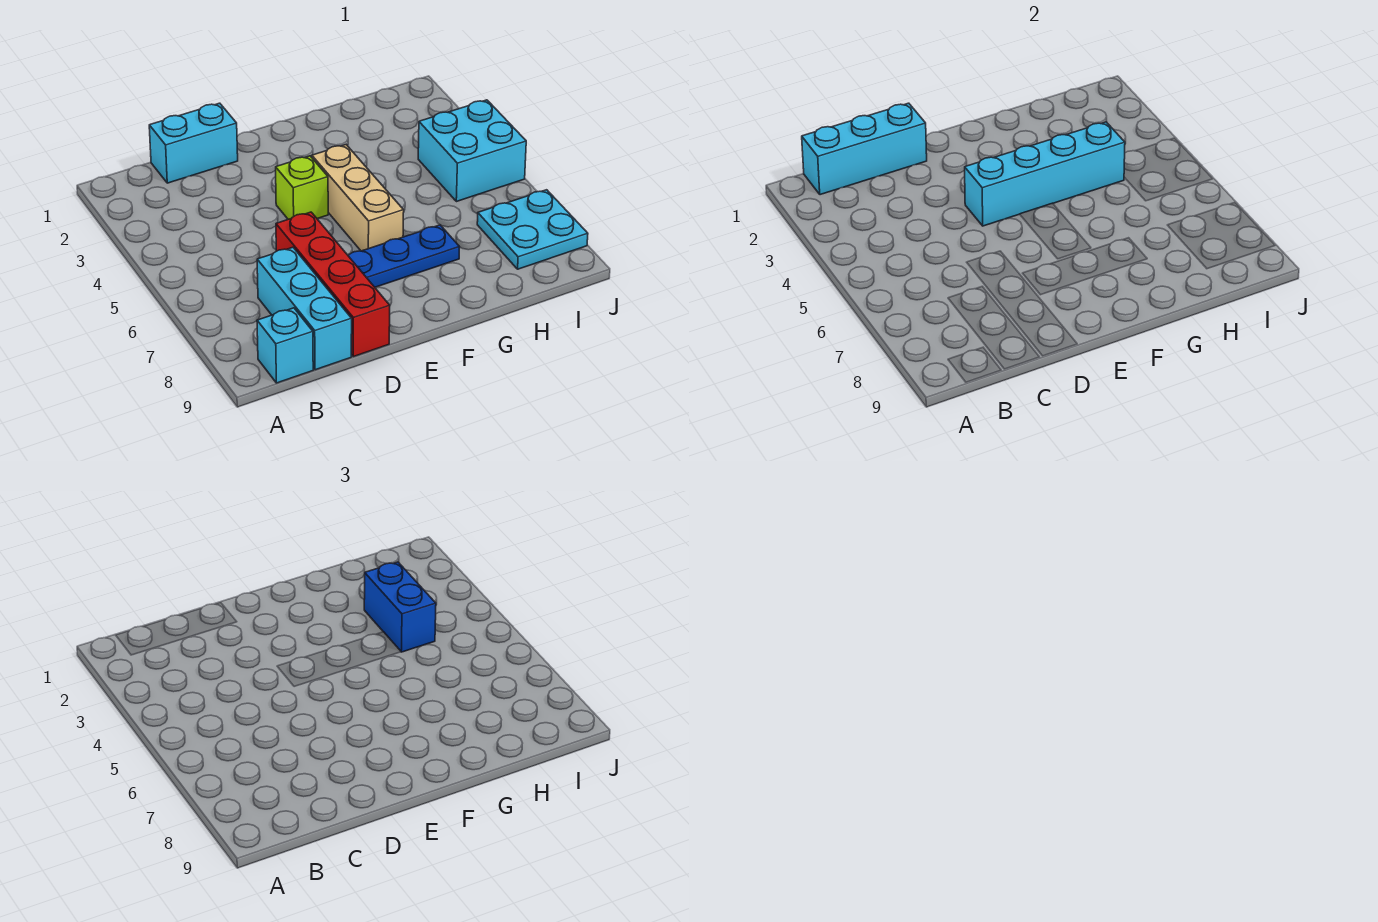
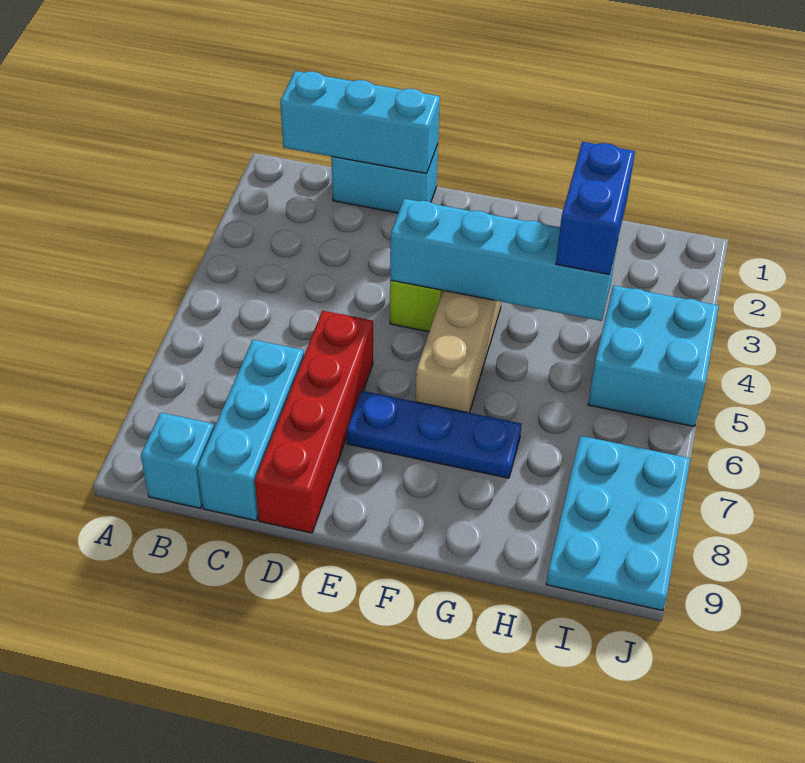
cyan 2x2 plate [477,190,588,269] -> cyan 2x3 plate [546,436,690,611]

